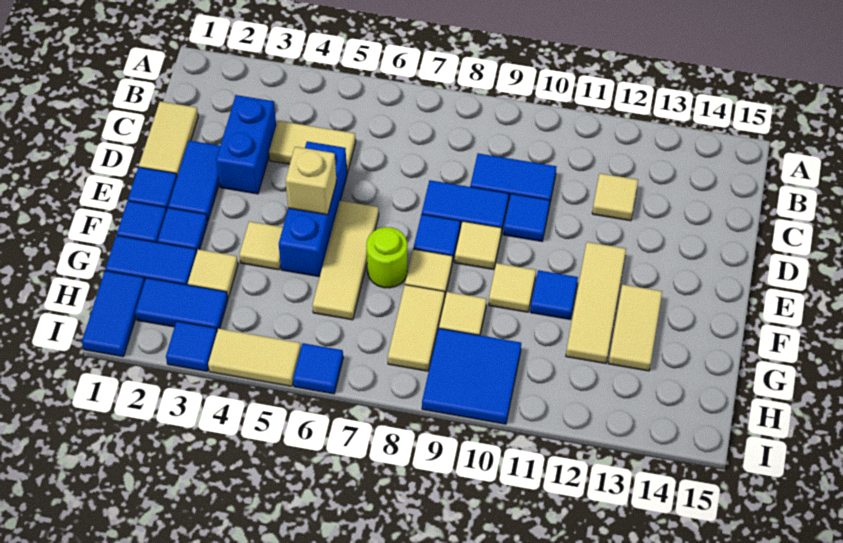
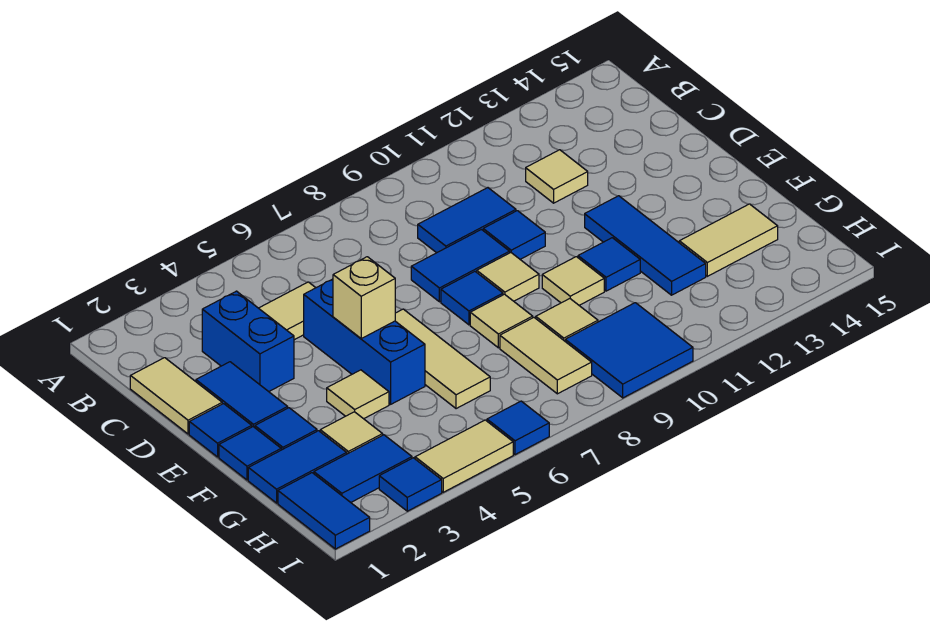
tan 1x3 tile [566,242,626,364] -> blue 1x3 tile [585,196,706,295]
lime 1x1 round brick [366,227,407,288] -> none
tan 1x2 tile [608,284,662,371] -> tan 1x2 tile turned to [679,204,778,276]

